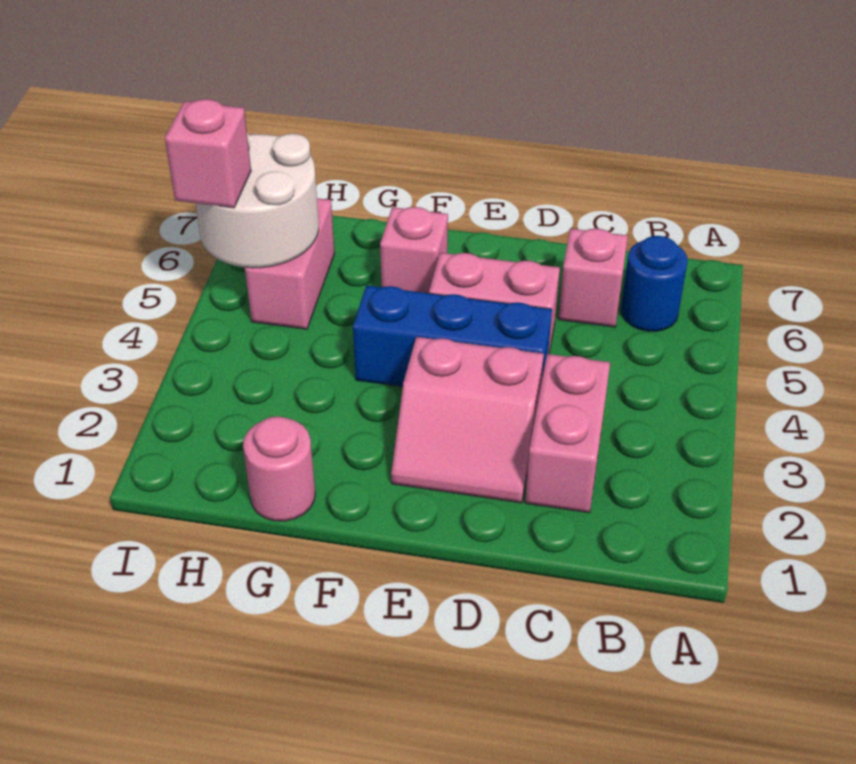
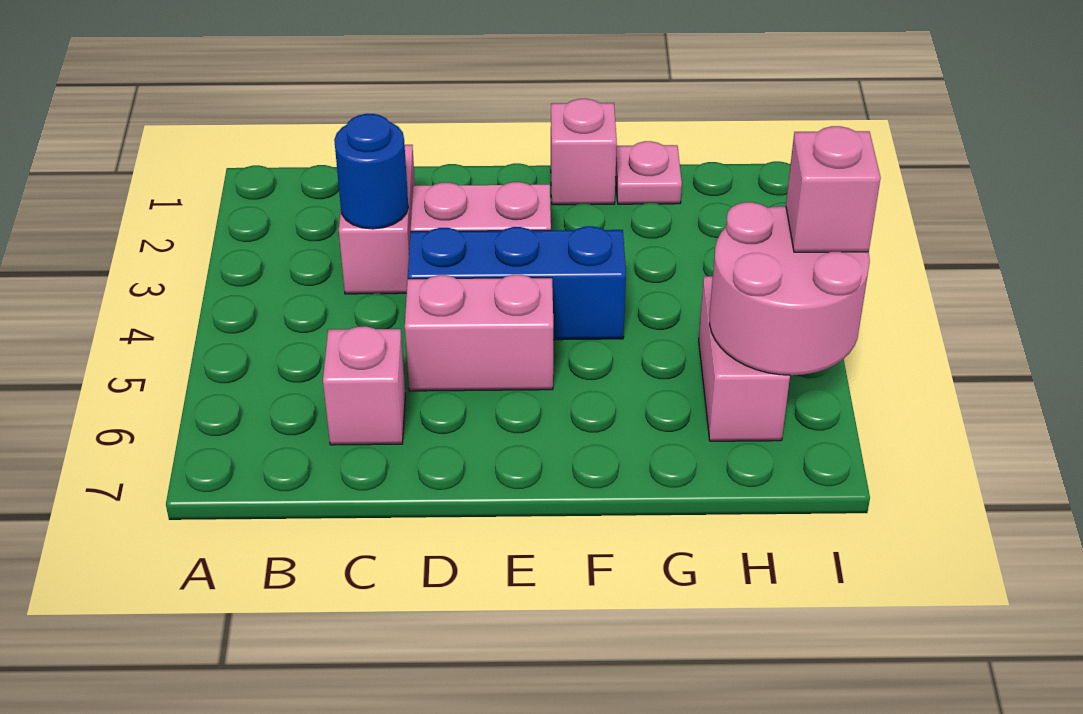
blue 1x1 round brick [621,236,688,331] -> blue 1x1 round brick moved to [334,114,408,229]
pink 1x1 brick [380,207,448,293] -> pink 1x1 brick moved to [551,99,617,205]
pink 1x1 round brick [243,416,315,521] -> pink 1x1 plate [616,141,682,204]
white 2x2 round brick [195,132,319,268] -> pink 2x2 round brick [710,202,870,375]

